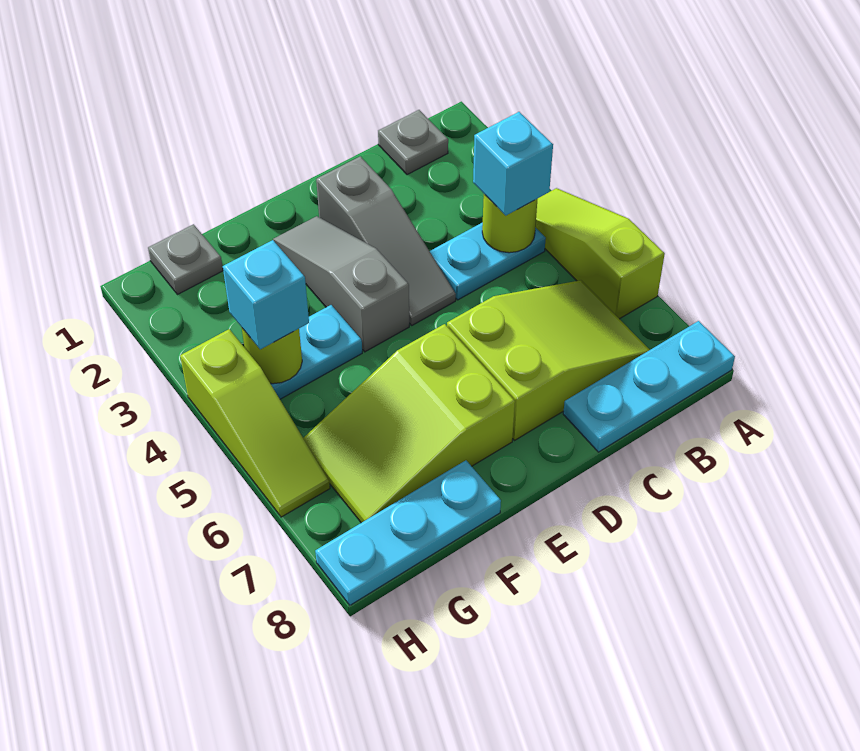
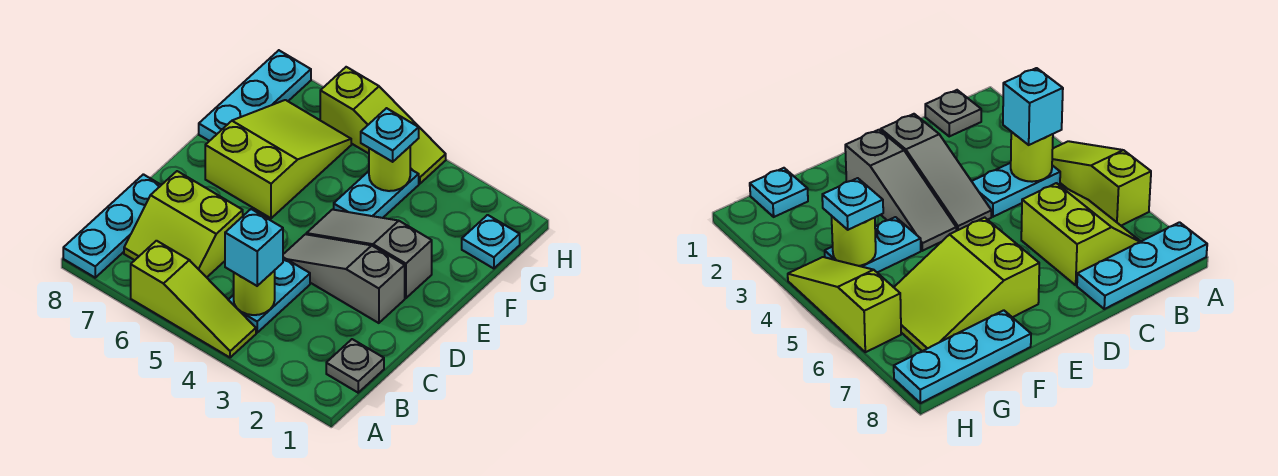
lime 2x3 slope [447,280,650,440] -> lime 2x2 slope [124,171,243,277]
grey 1x3 slope [273,216,409,352] -> grey 1x3 slope turned to [306,210,432,298]
grey 1x1 plate [148,224,223,295] -> cyan 1x1 plate [462,215,520,269]
cyan 1x1 brick [223,240,309,349] -> cyan 1x1 plate [361,108,419,162]
lime 1x3 slope [180,329,330,517] -> lime 1x3 slope turned to [320,67,446,184]

